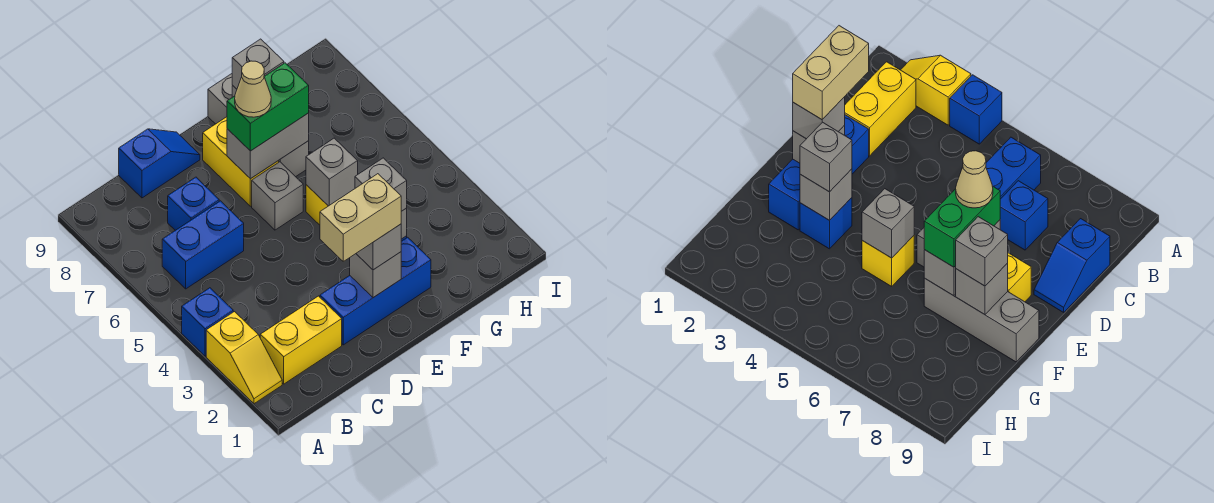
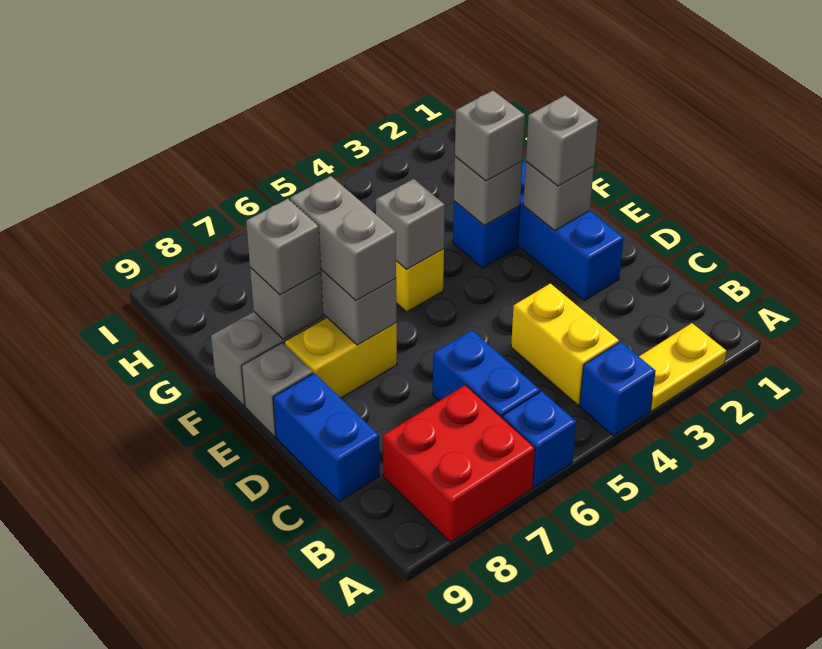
yellow 1x2 slope [206,312,282,404] -> yellow 1x2 plate [639,323,726,411]
none -> red 2x2 brick [383,385,535,542]
yellow 1x2 brick [260,296,342,384] -> yellow 1x2 brick moved to [511,284,619,405]
blue 1x1 brick [168,177,219,230] -> blue 1x1 brick moved to [502,391,576,488]
blue 1x2 slope [119,129,200,198] -> blue 1x2 brick [273,373,380,502]
tan 1x2 brick [320,174,401,261] -> none
grey 1x1 brick [252,162,303,230] -> grey 1x1 brick moved to [242,343,313,437]
green 1x2 brick [227,63,309,151] -> grey 1x2 brick [290,176,396,301]
tan 1x1 cone [235,61,271,117] -> none

